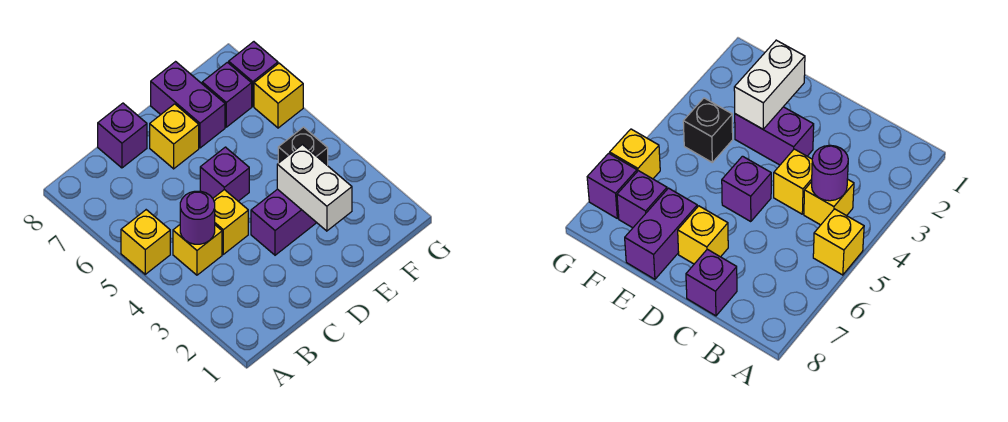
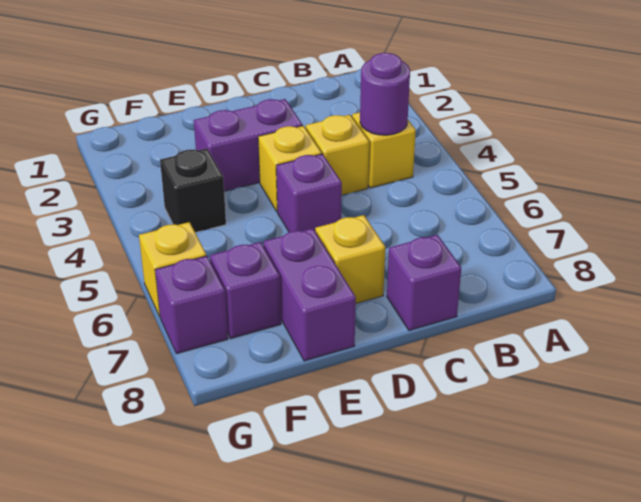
yellow 1x1 brick [121,210,170,274] -> yellow 1x1 brick moved to [258,126,322,211]
white 1x2 brick [277,145,352,231] -> none

